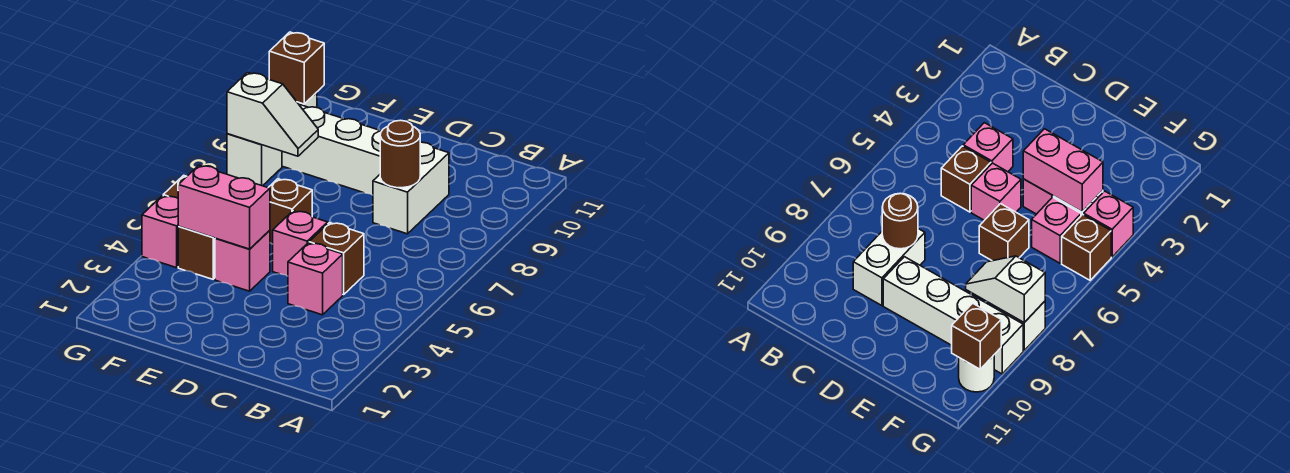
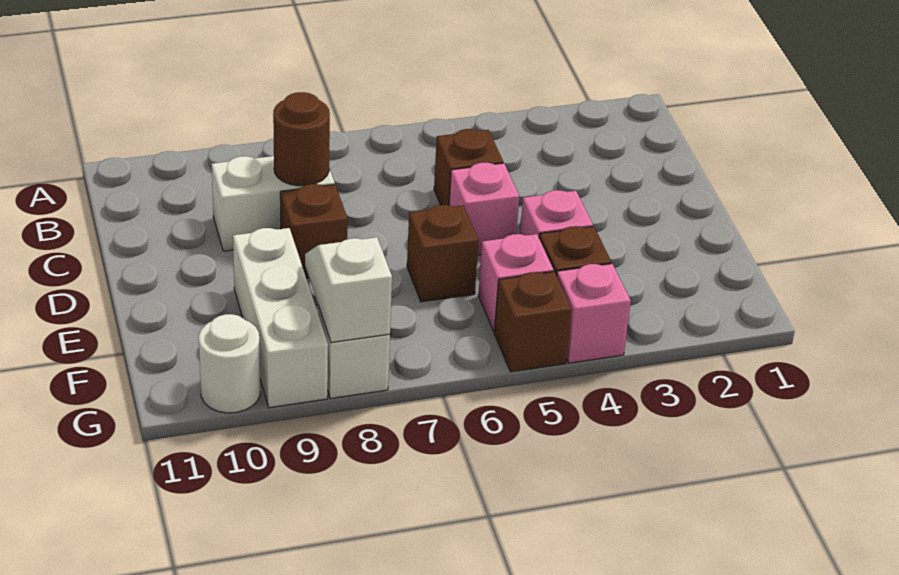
pink 1x1 brick [288,243,343,315] -> none
white 1x4 brick [282,104,381,195] -> white 1x3 brick [233,228,328,408]
pink 1x2 brick [178,165,270,249] -> none
brown 1x1 brick [269,32,324,104] -> brown 1x1 brick moved to [280,184,348,278]

